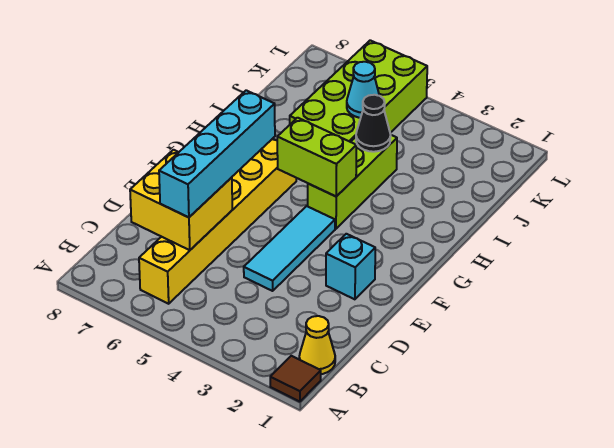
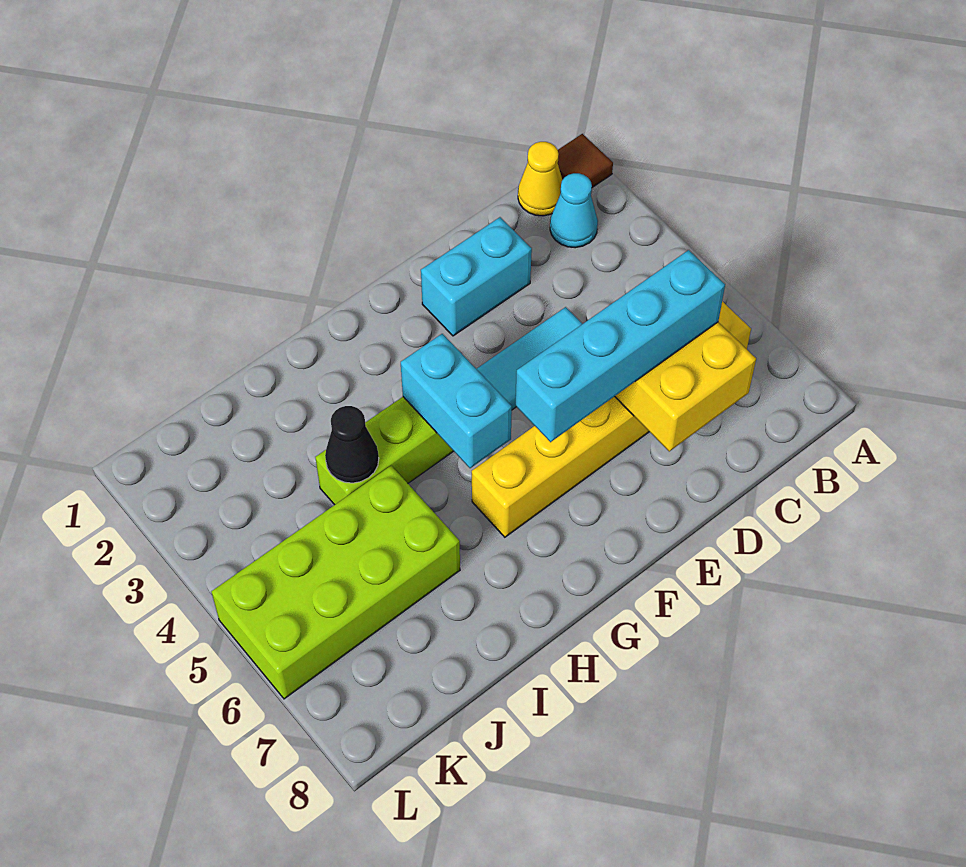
cyan 1x1 brick [326,234,375,299] -> cyan 1x2 brick [421,217,532,336]
lime 1x2 brick [277,118,356,196] -> cyan 1x2 brick [401,334,512,468]
cyan 1x1 cone [347,62,379,118] -> cyan 1x1 cone moved to [550,173,598,248]

